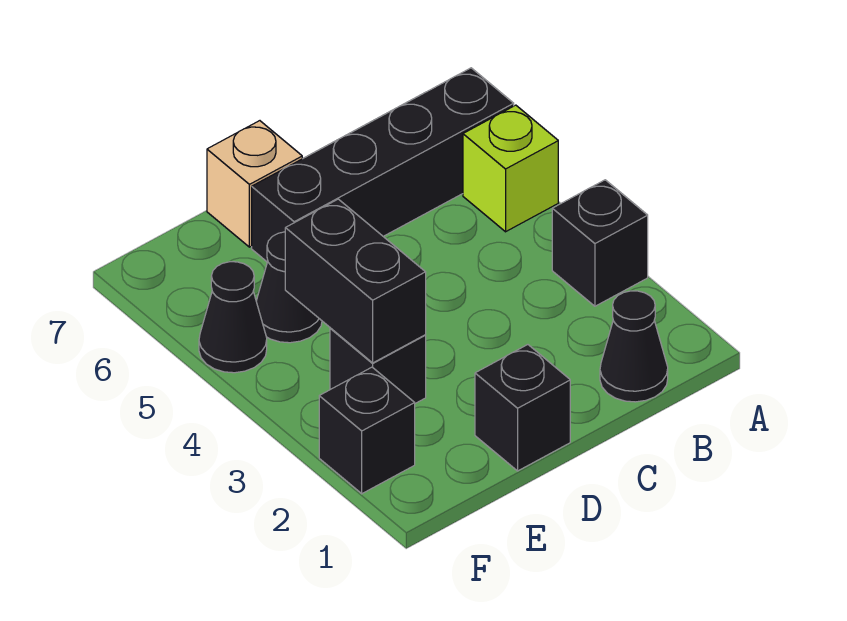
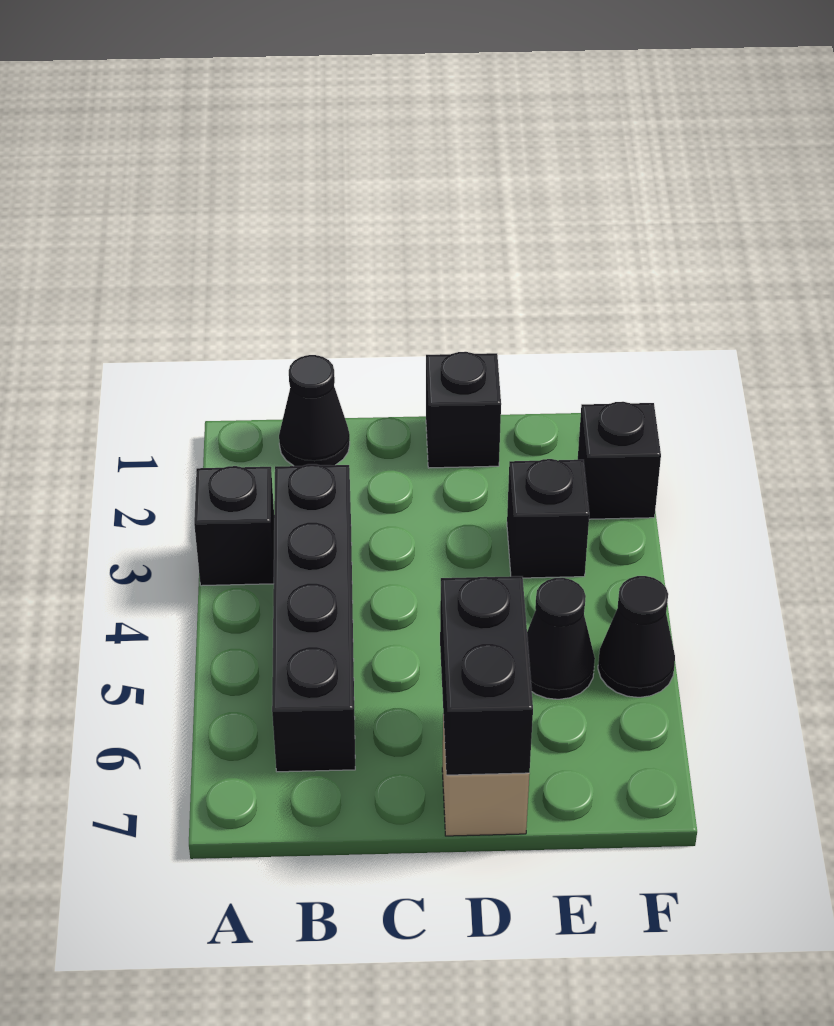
lime 1x1 brick [463,105,558,232] -> none
black 1x4 brick [252,68,514,262] -> black 1x4 brick turned to [272,464,355,772]
black 1x2 brick [285,199,426,363] -> black 1x2 brick moved to [440,576,533,775]

